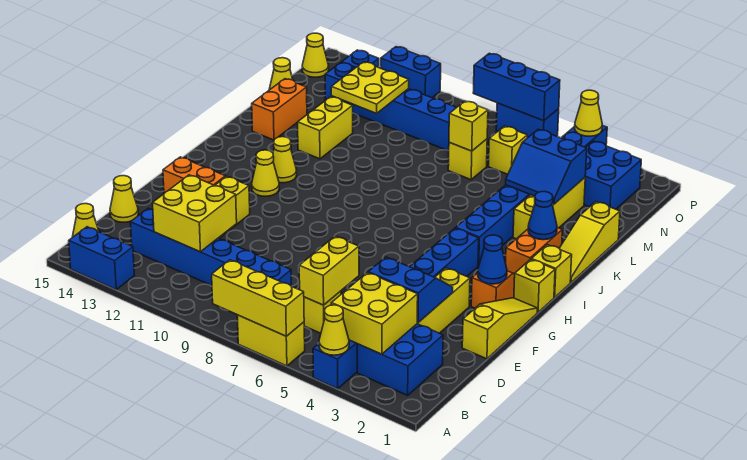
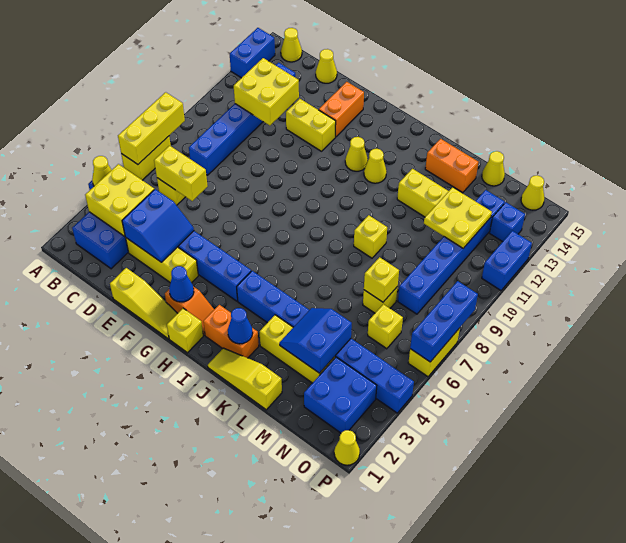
yellow 1x1 brick [531,245,572,297] -> yellow 1x1 brick moved to [354,215,387,258]
yellow 1x1 cone [575,90,602,136] -> yellow 1x1 cone moved to [334,430,360,465]
blue 1x2 brick [496,103,559,138] -> yellow 1x2 brick [408,328,460,377]

